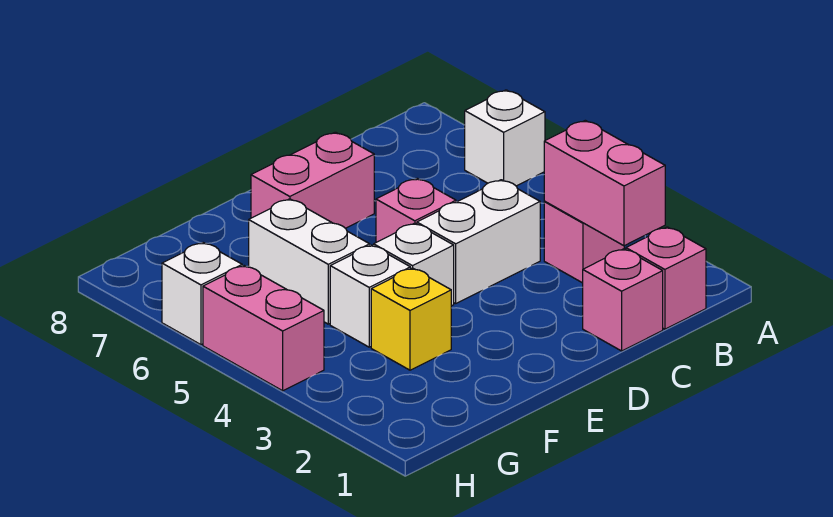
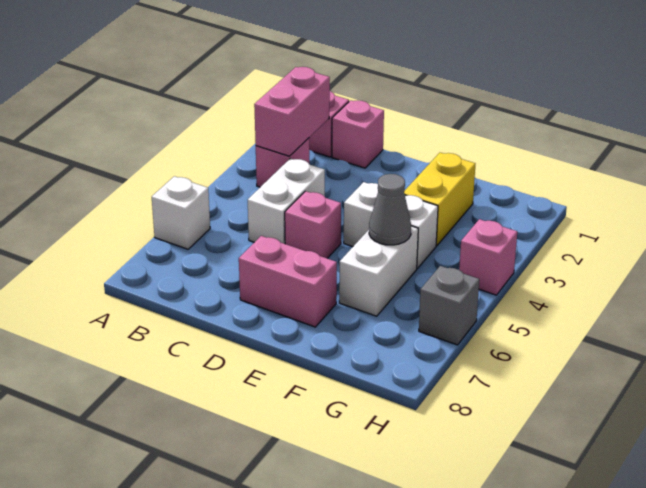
white 1x2 brick [417,180,540,303] -> white 1x2 brick turned to [248,158,325,244]
yellow 1x1 brick [371,268,451,370] -> yellow 1x2 brick [404,153,475,246]
none -> grey 1x1 cone [369,174,411,245]
pink 1x2 brick [203,266,324,391] -> pink 1x1 brick [459,219,517,295]
white 1x1 brick [162,243,242,345] -> grey 1x1 brick [419,266,479,345]

